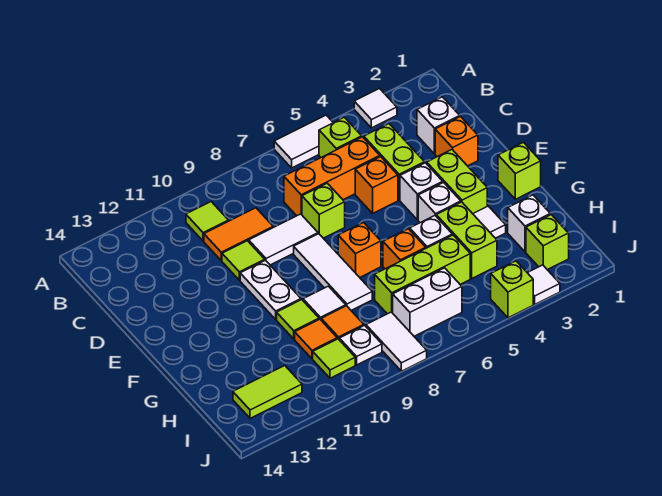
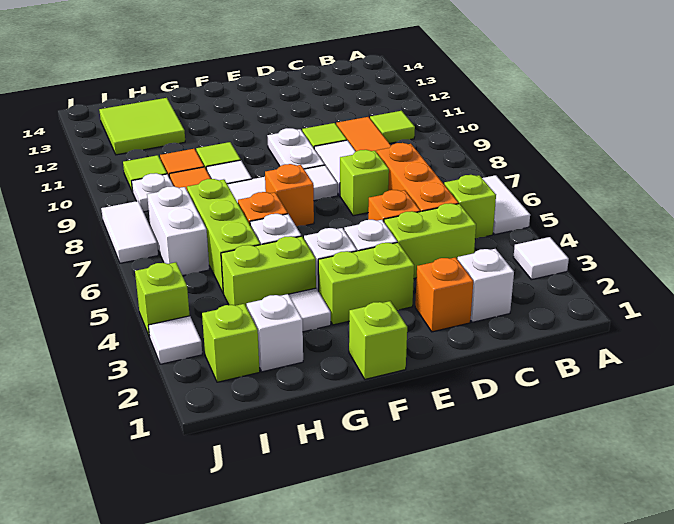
white 1x2 plate [240,260,301,319] -> white 1x2 plate turned to [267,128,325,169]
white 1x2 tile [366,312,427,371] -> white 1x2 tile turned to [101,201,158,263]
lime 1x2 tile [233,366,302,418] -> lime 2x2 tile [99,98,185,155]

